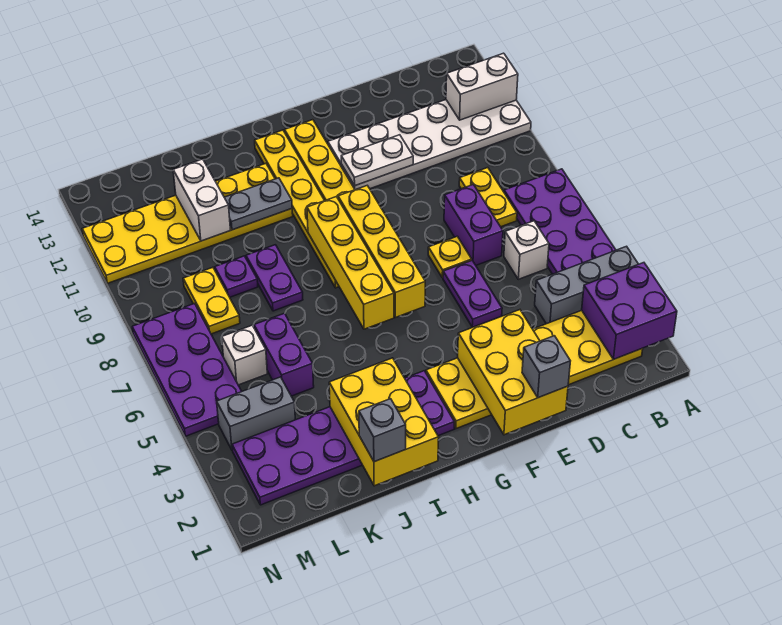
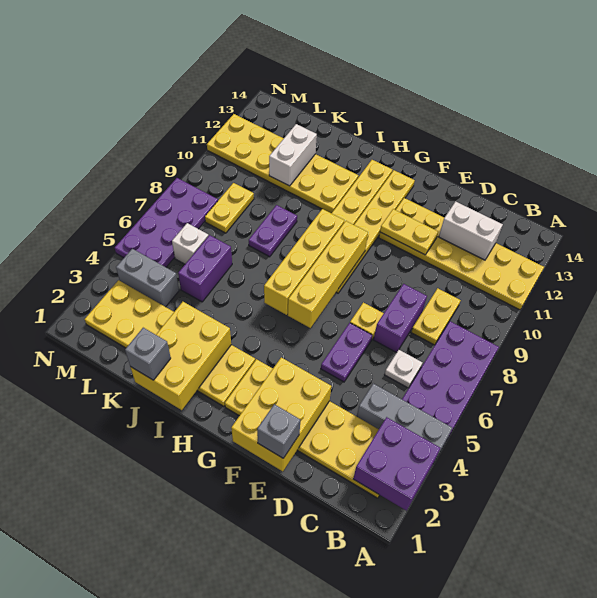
white 2x6 plate [328,100,531,190] -> yellow 2x6 plate [379,198,544,310]
white 1x2 brick [446,53,518,120] -> white 1x2 brick moved to [439,201,503,260]
white 1x1 brick [504,221,549,279] -> white 1x1 plate [385,350,422,388]
white 1x2 plate [341,135,413,186] -> yellow 1x2 plate [380,209,438,255]
purple 2x6 plate [232,371,454,505] -> yellow 2x6 plate [85,280,255,406]
grey 1x2 plate [224,178,292,230] -> none
purple 1x1 plate [215,256,258,297] -> none

